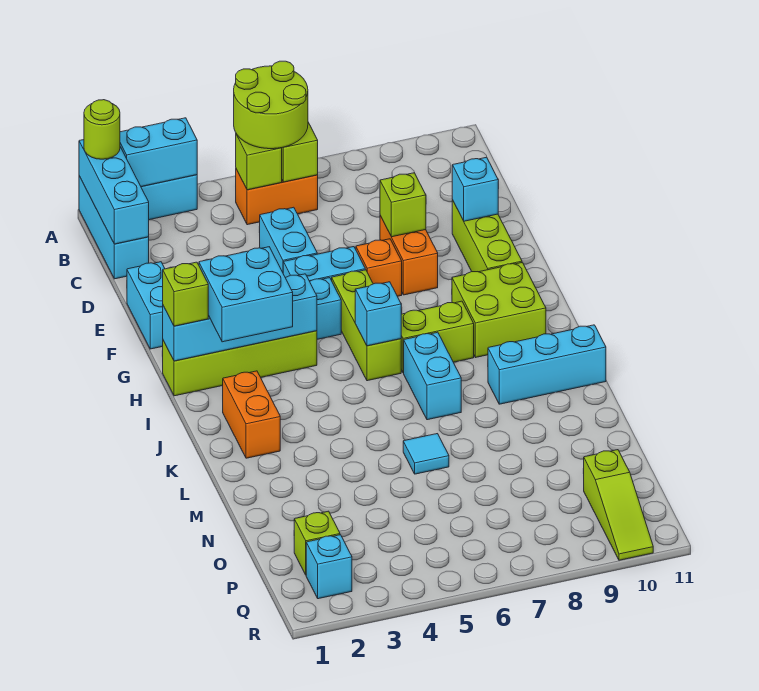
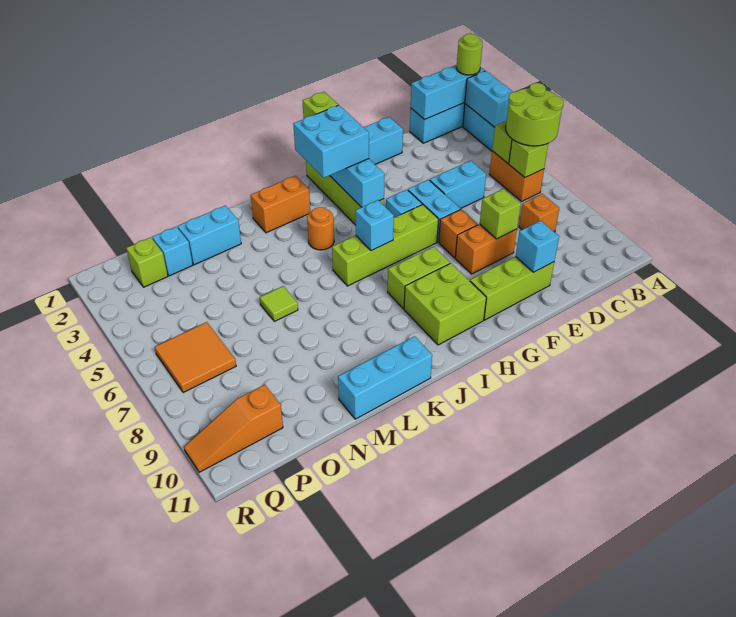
none -> orange 1x1 brick [519,194,559,232]
lime 1x3 brick [332,270,401,381] -> lime 1x4 brick [332,205,439,286]
lime 1x2 brick [401,301,474,373] -> lime 1x2 brick turned to [388,247,450,309]
none -> orange 1x1 round brick [307,207,334,250]
cyan 1x2 brick [404,332,461,420] -> cyan 1x2 brick moved to [178,206,241,265]
cyan 1x3 brick [488,325,606,404] -> cyan 1x3 brick turned to [338,336,432,419]
cyan 1x1 tile [403,434,449,474] -> lime 1x1 tile [260,286,298,321]
none -> orange 2x2 tile [155,322,236,393]
lime 1x3 slope [584,450,653,560] -> orange 1x3 slope [184,384,283,472]
cyan 1x1 brick [306,535,352,599] -> cyan 1x1 brick moved to [152,227,193,276]

